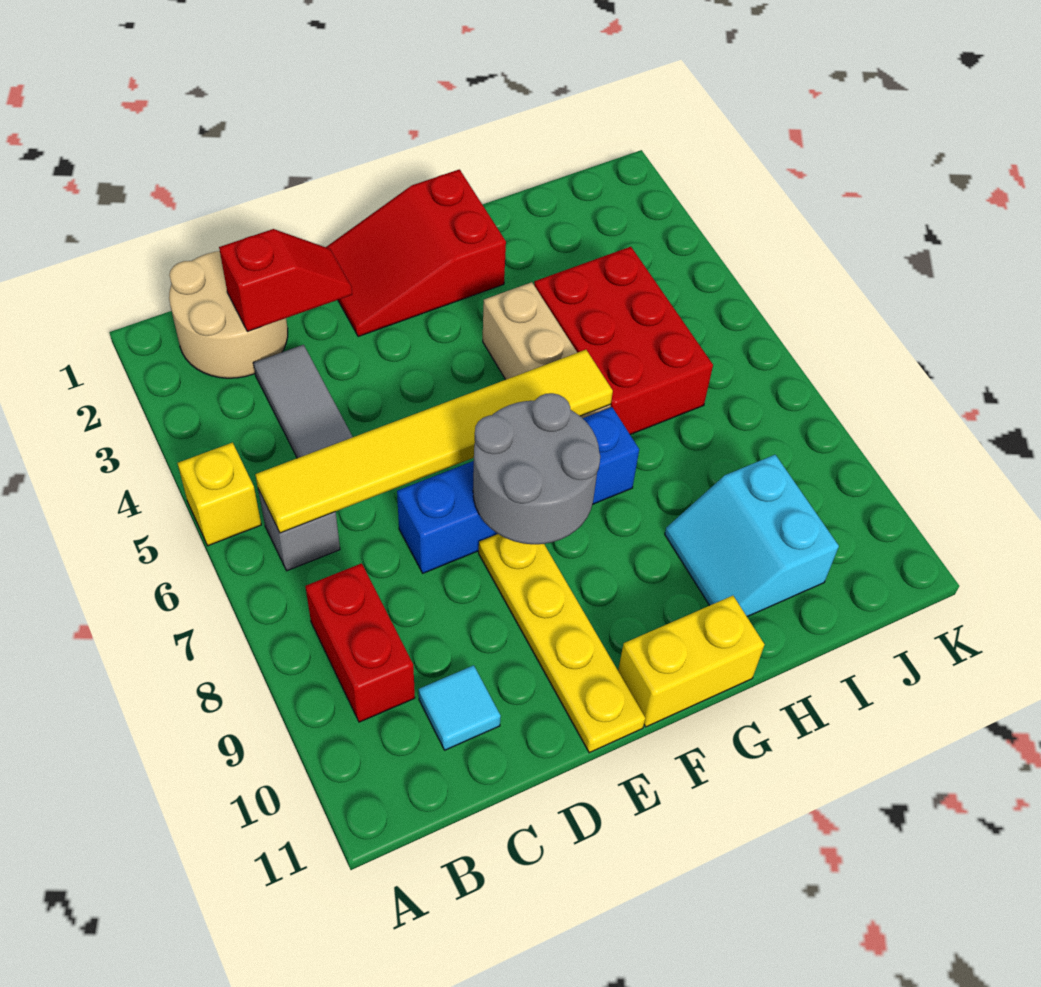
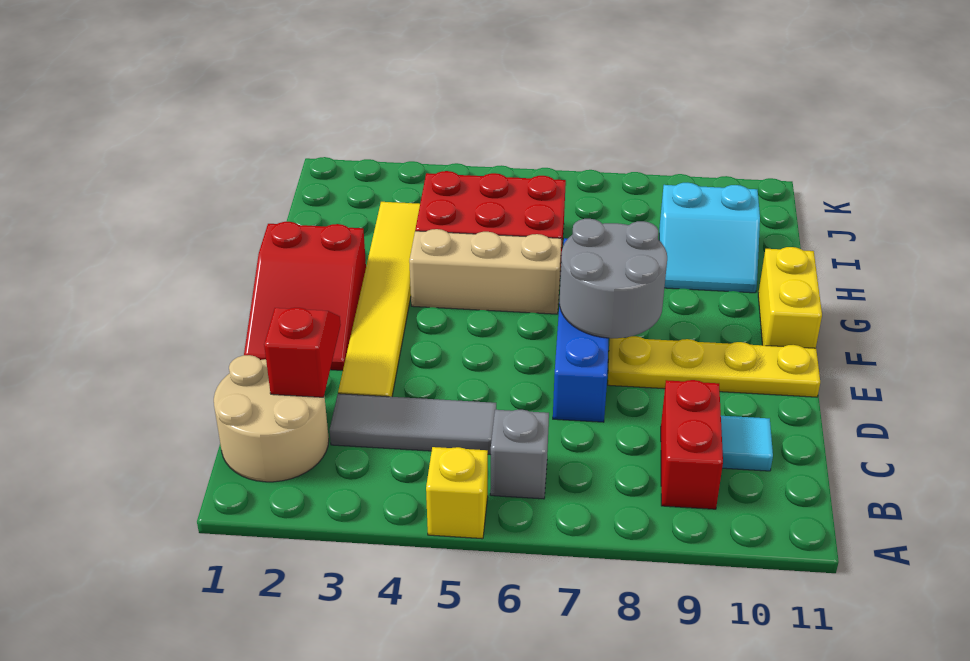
yellow 1x6 tile [255,350,613,533] -> yellow 1x6 tile moved to [338,202,420,397]
red 1x2 brick [305,563,415,722] -> red 1x2 brick turned to [661,380,723,509]

